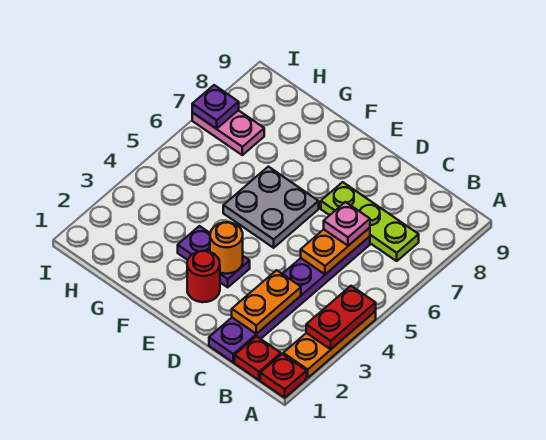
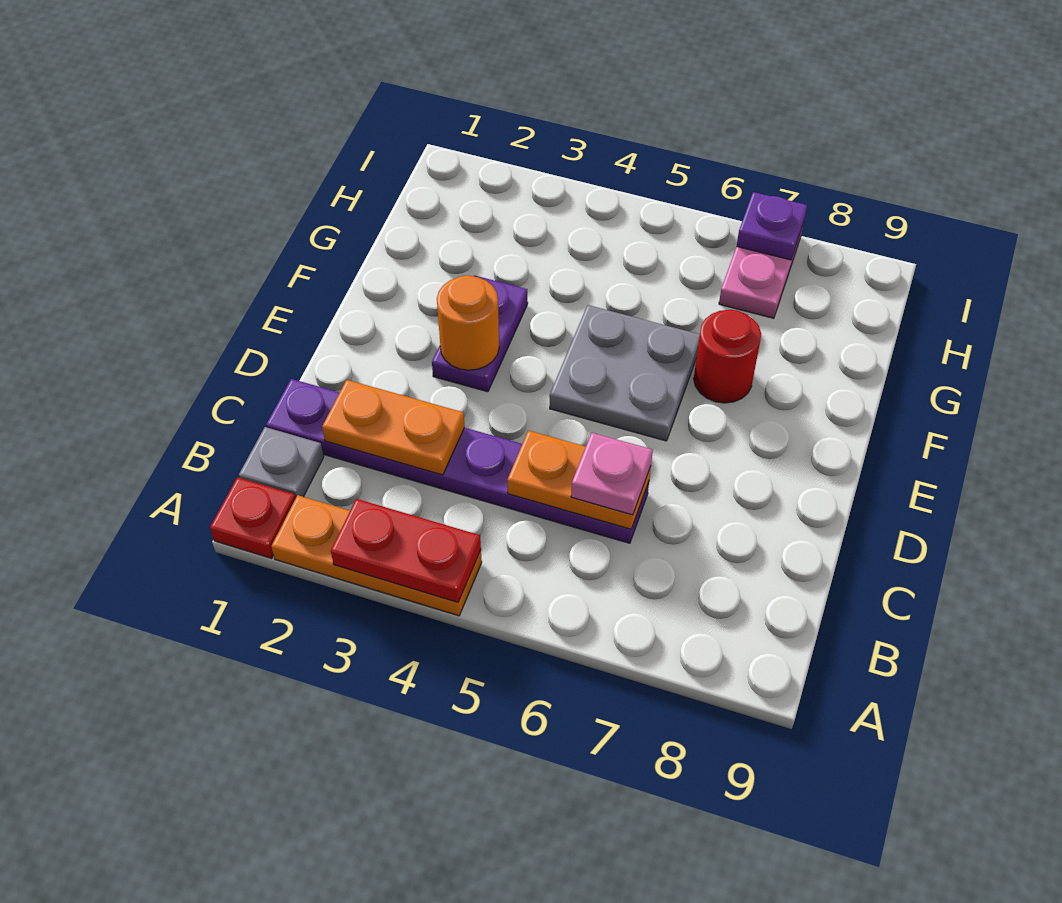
red 1x1 plate [235,336,281,380] -> grey 1x1 plate [239,427,324,498]
lime 1x3 plate [321,182,419,261] -> none
red 1x1 round brick [187,251,220,302] -> red 1x1 round brick moved to [694,310,761,403]

